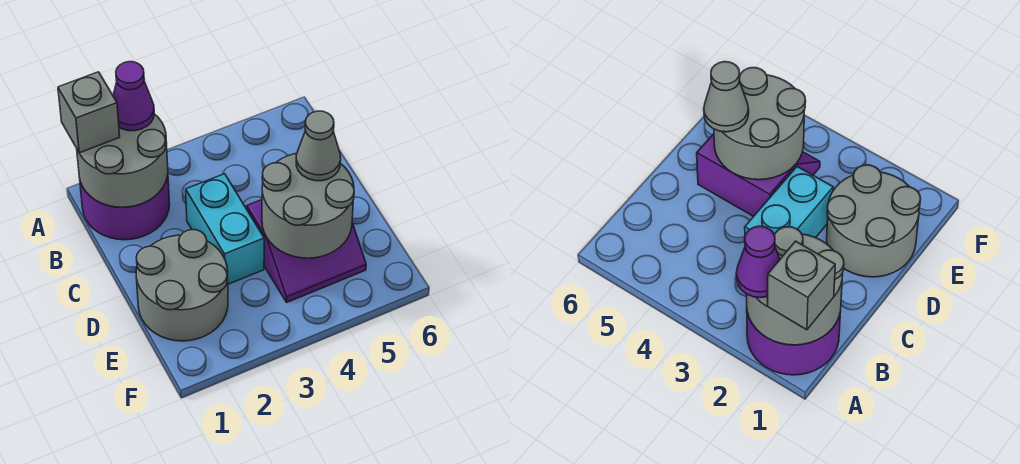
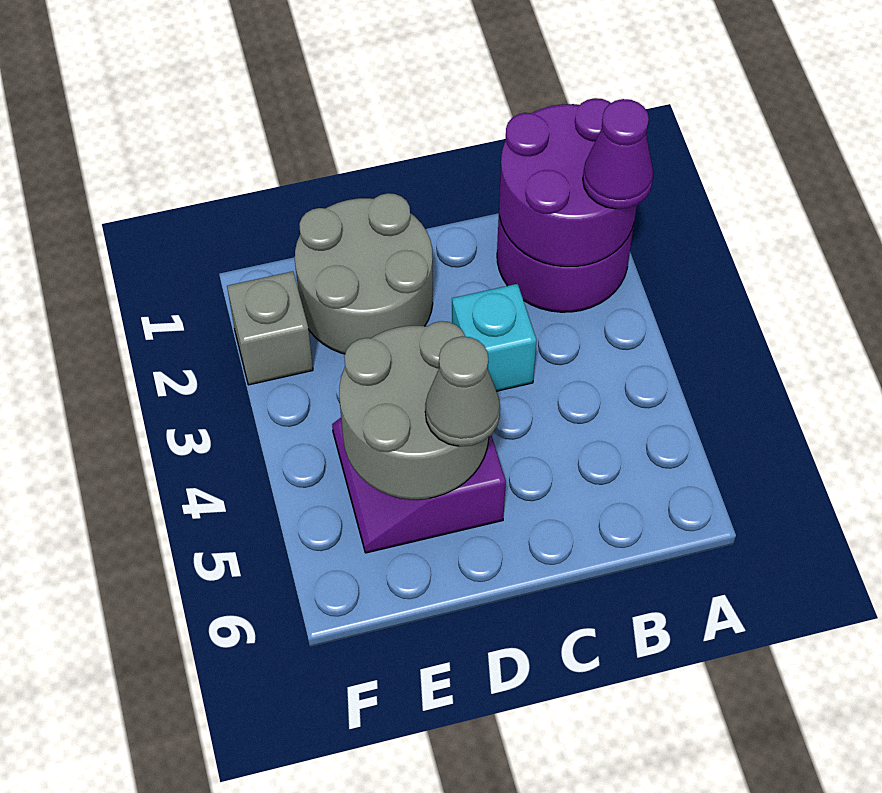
grey 2x2 round brick [77,114,168,207] -> purple 2x2 round brick [499,98,637,267]
grey 1x1 brick [58,72,120,153] -> grey 1x1 brick moved to [227,271,313,385]
cyan 1x2 brick [186,174,264,284] -> cyan 1x1 brick [452,284,537,391]

